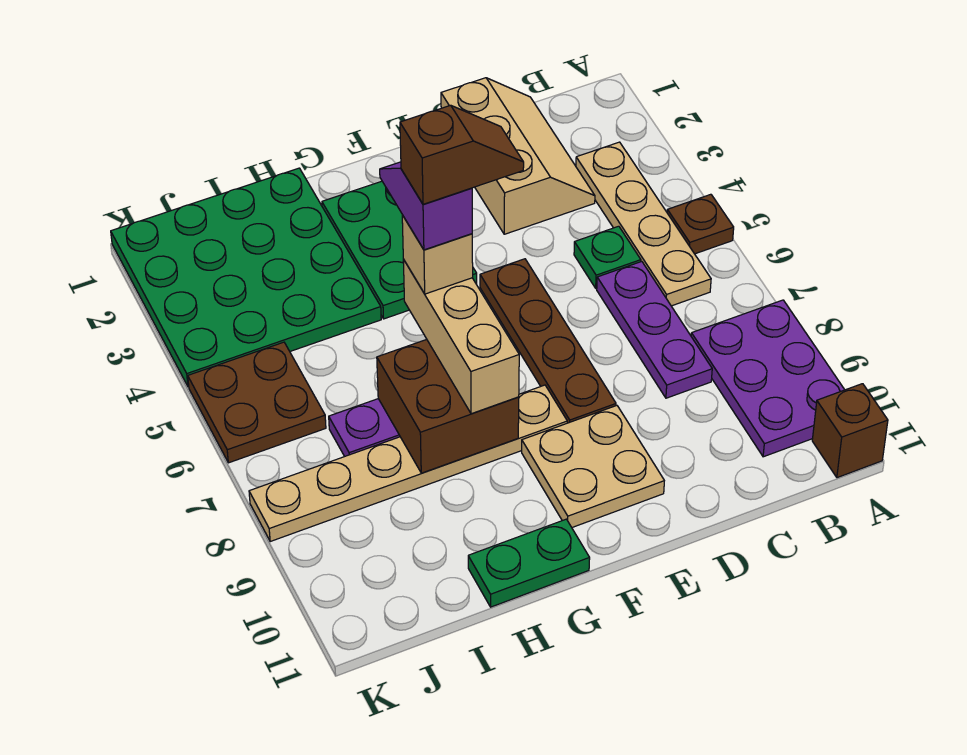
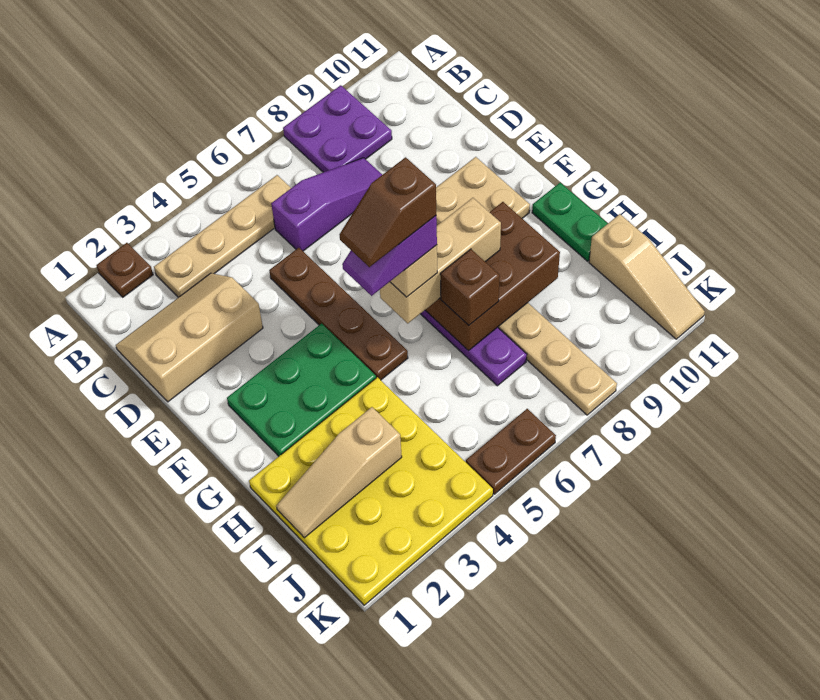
brown 1x1 plate [667,194,734,254] -> brown 1x1 plate moved to [97,243,153,297]
purple 2x3 plate [691,300,845,457] -> purple 2x2 plate [283,85,392,172]
brown 1x1 brick [812,384,888,478] -> brown 1x1 brick moved to [440,249,500,325]
green 1x1 plate [574,226,641,289] -> none
purple 1x3 plate [597,262,712,398] -> purple 1x3 slope [271,158,382,251]
brown 1x4 plate [480,259,616,423] -> brown 1x4 plate turned to [269,248,408,380]
brown 1x2 slope [400,105,524,204] -> brown 1x2 slope turned to [340,157,436,267]
brown 2x2 brick [377,340,519,473] -> brown 2x3 brick [425,202,560,351]
green 4x4 plate [111,168,381,387] -> yellow 4x4 plate [249,377,493,605]
none -> tan 1x3 slope [276,407,402,538]
none -> tan 1x3 slope [589,214,705,339]
brown 2x2 plate [188,342,326,463] -> brown 1x2 plate [466,409,556,494]

